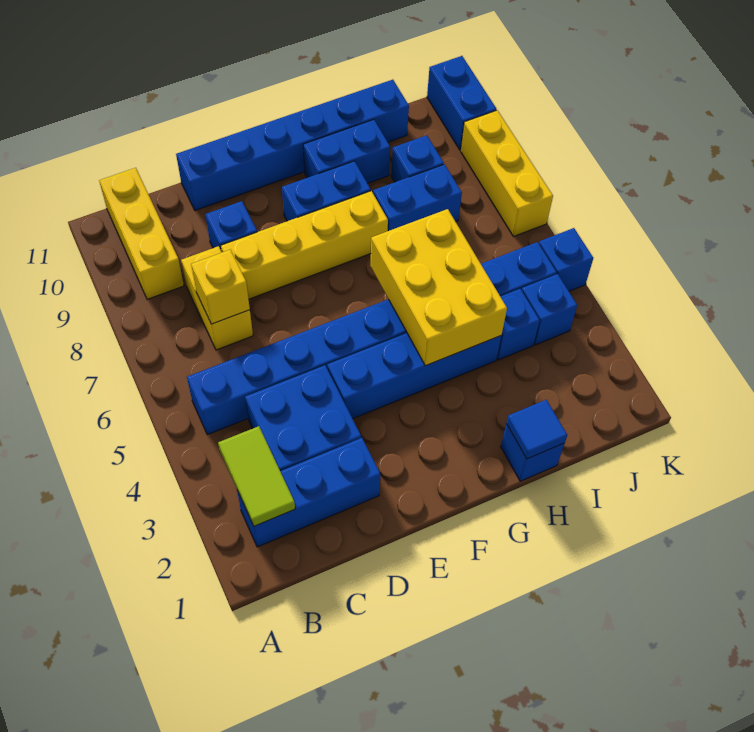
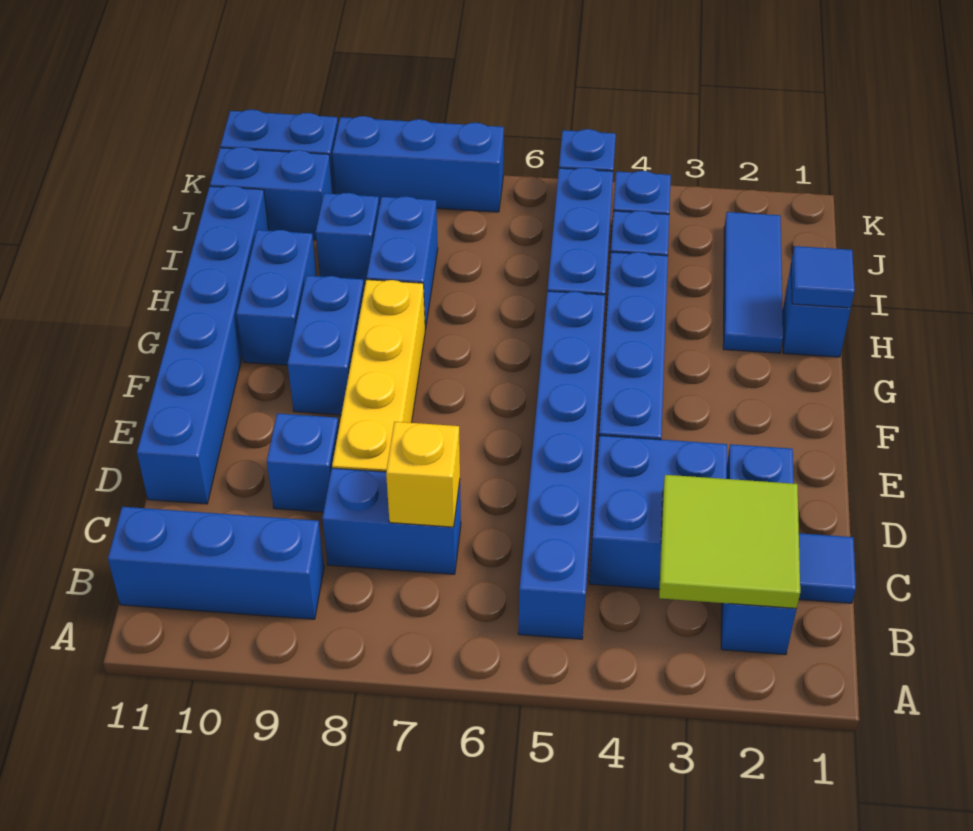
lime 1x2 tile [218,426,295,526] -> lime 2x2 tile [659,475,800,608]
yellow 1x3 brick [99,168,184,299] -> blue 1x3 brick [108,507,324,619]
none -> blue 1x1 tile [799,533,856,603]
yellow 1x2 brick [181,246,253,350] -> blue 1x2 brick [322,468,461,574]
yellow 2x3 brick [370,209,507,366] -> none
none -> blue 1x3 tile [723,212,783,353]
none -> blue 1x2 brick [210,147,333,240]
yellow 1x3 brick [461,110,553,237] -> blue 1x3 brick [333,116,504,212]

